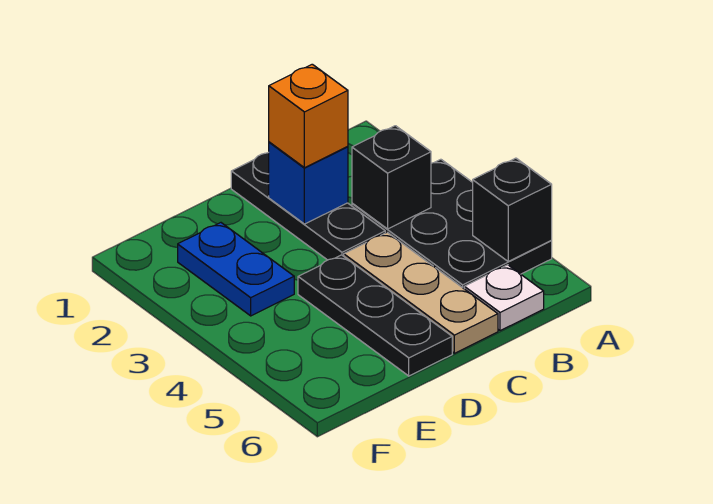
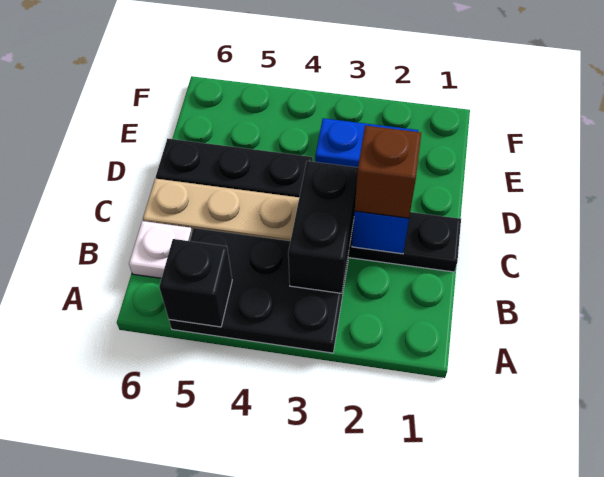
black 1x1 brick [352,126,431,229] -> black 1x2 brick [288,161,358,293]
orange 1x1 brick [269,64,348,168] -> brown 1x1 brick [355,126,421,218]

